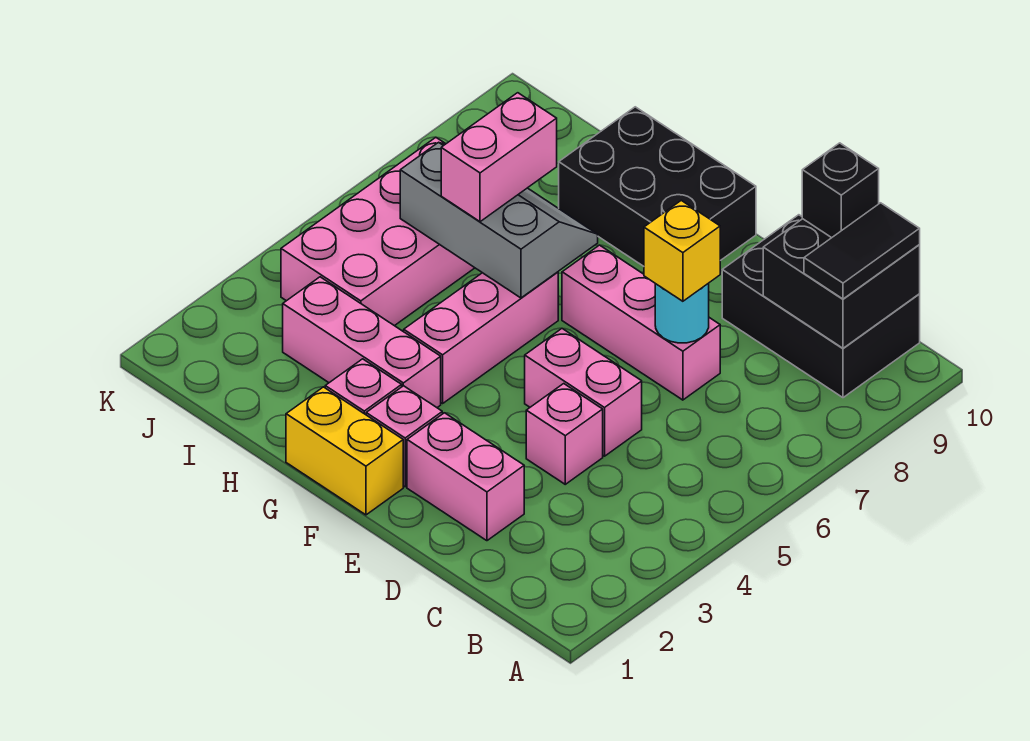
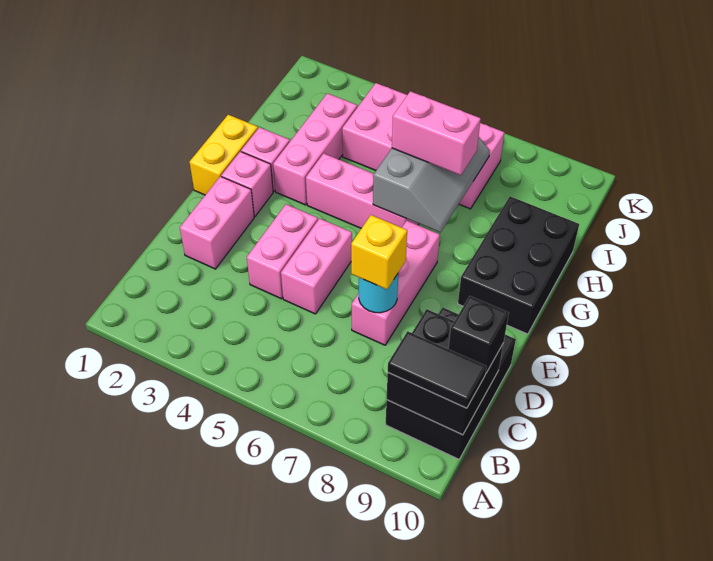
pink 1x1 brick [526,384,603,484] -> pink 1x2 brick [247,204,318,299]

